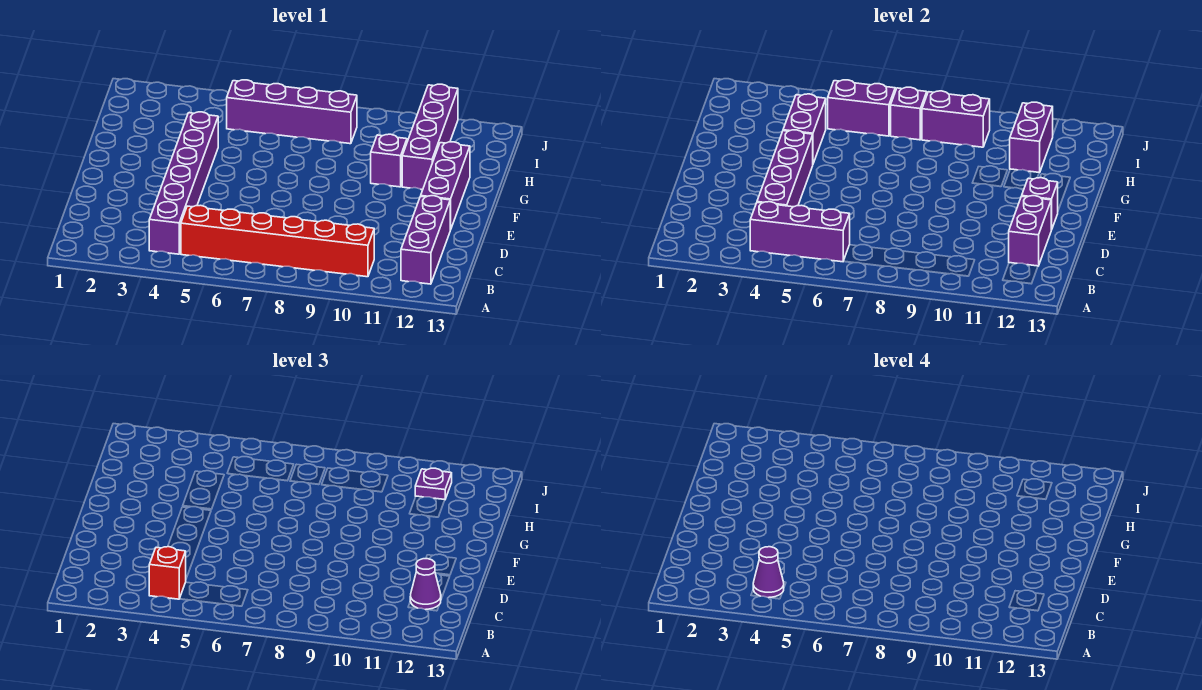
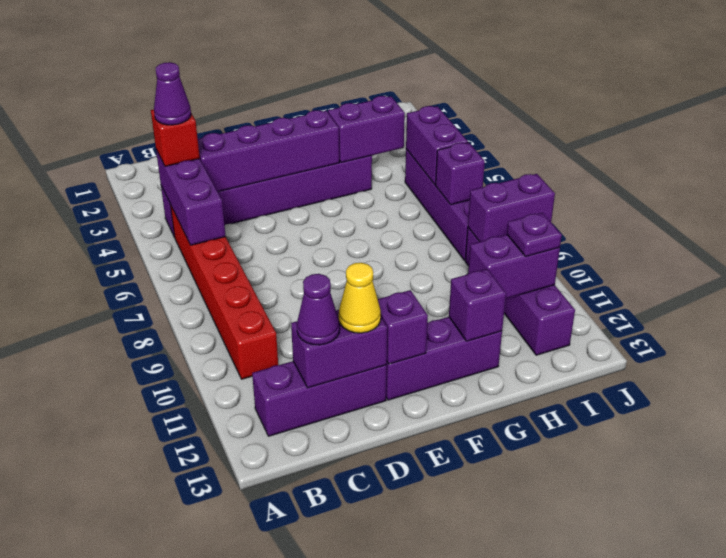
none -> yellow 1x1 cone [339,263,381,333]
purple 1x1 brick [371,134,407,187] -> purple 1x1 brick moved to [449,269,506,341]
purple 1x4 brick [402,84,458,190] -> purple 1x4 brick turned to [465,228,575,355]
purple 1x2 brick [922,91,990,147] -> purple 1x2 brick turned to [468,174,555,242]

